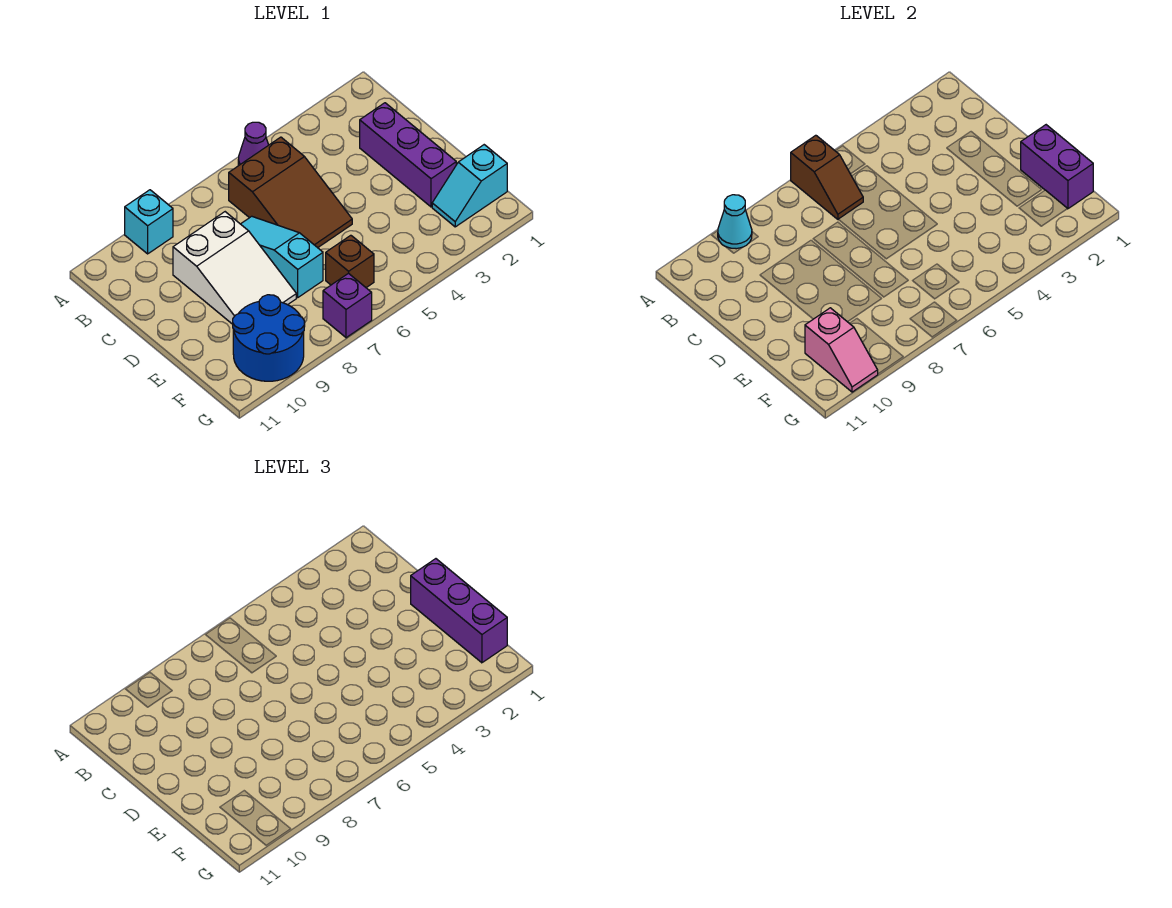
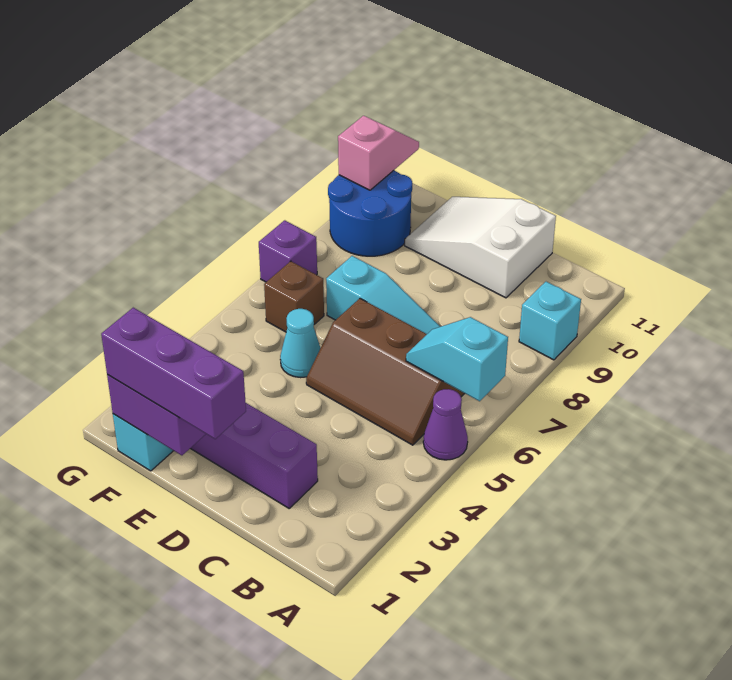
brown 1x2 slope [791,135,863,219] -> cyan 1x2 slope [406,317,508,401]
cyan 1x1 cone [718,195,752,249] -> cyan 1x1 cone moved to [280,309,320,378]
brown 2x3 slope [229,137,352,248] -> brown 2x3 slope turned to [306,298,465,445]
white 2x3 slope [173,212,296,324] -> white 2x3 slope moved to [405,197,556,298]
pink 1x2 slope [805,308,878,392] -> pink 1x2 slope turned to [338,116,419,190]

